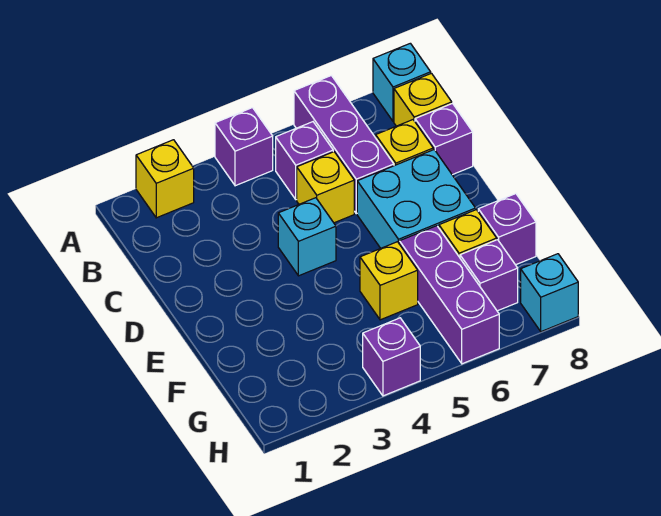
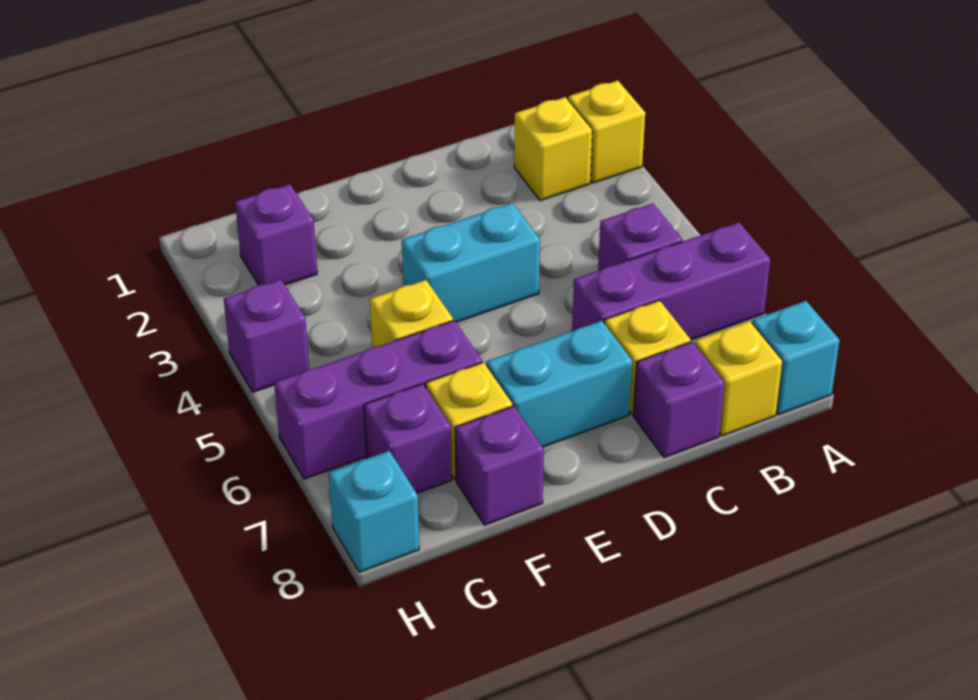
purple 1x1 brick [215,108,273,186] -> purple 1x1 brick moved to [235,184,317,285]
yellow 1x1 brick [297,152,354,223] -> yellow 1x1 brick moved to [514,97,592,201]
cyan 1x1 brick [278,198,336,276] -> cyan 1x2 brick [402,203,540,322]
cyan 2x2 brick [357,150,476,248] -> cyan 1x2 brick [486,321,632,447]

